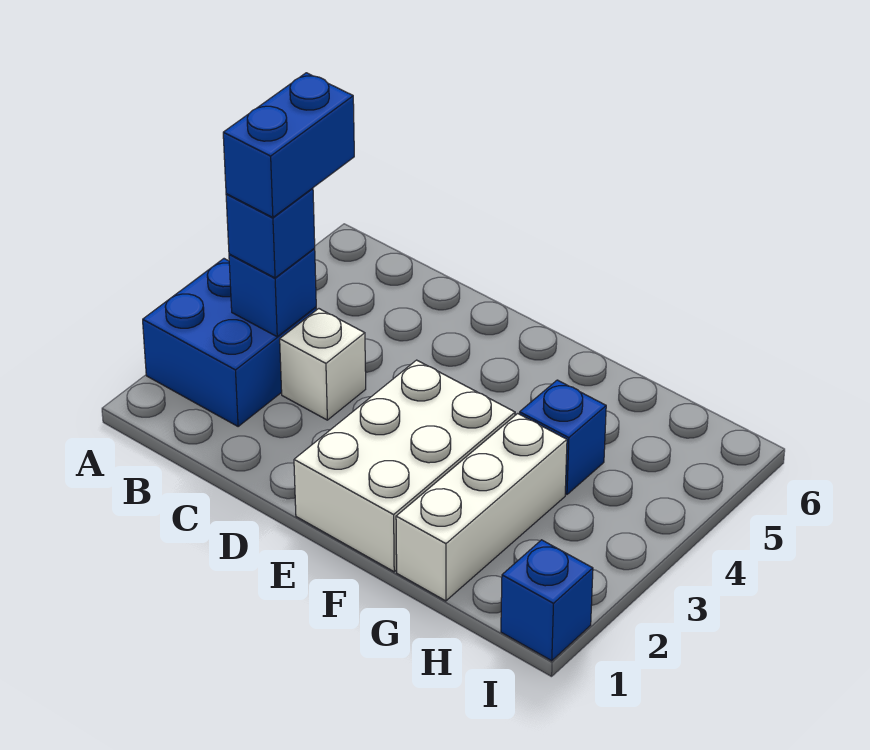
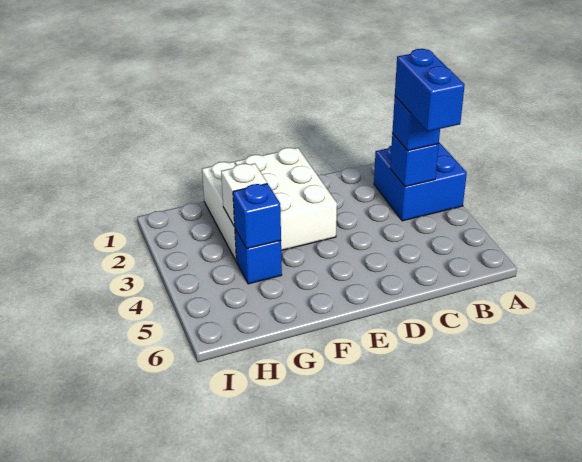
white 1x1 brick [280,309,366,420] -> white 1x1 brick moved to [221,164,267,226]
blue 1x1 brick [501,540,593,661] -> blue 1x1 brick moved to [233,184,281,249]

